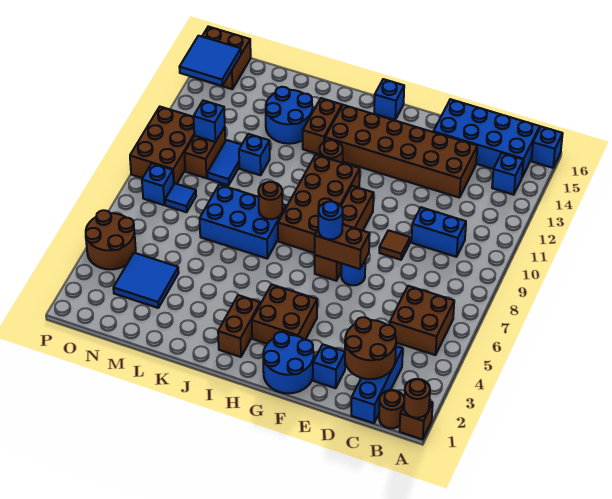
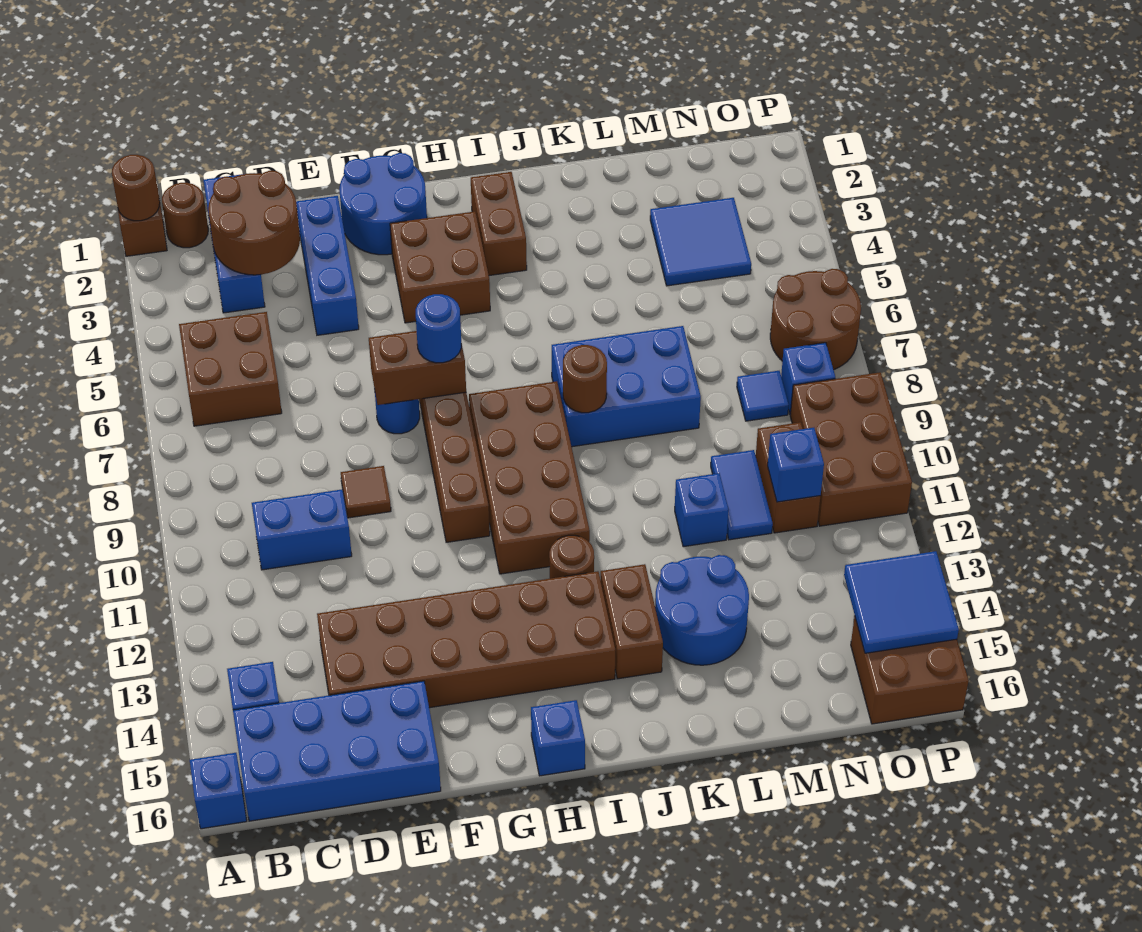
blue 1x1 brick [313,344,345,388] -> blue 1x3 brick [296,196,359,335]
brown 2x2 round brick [86,210,136,269] -> brown 2x2 round brick moved to [770,269,861,370]

